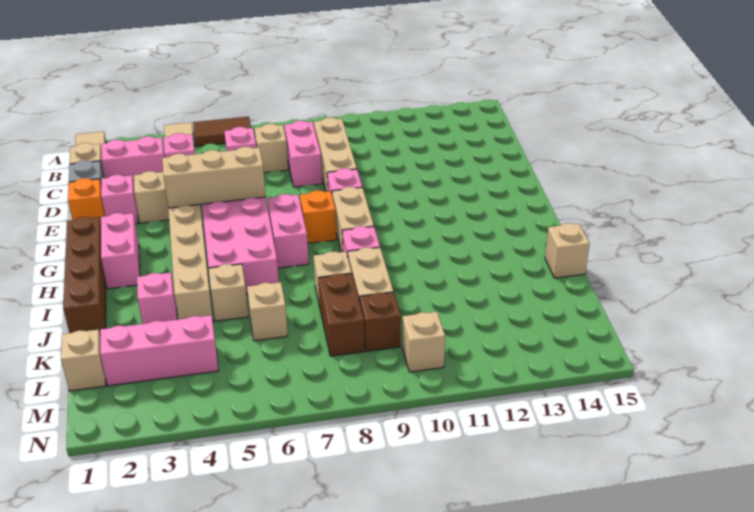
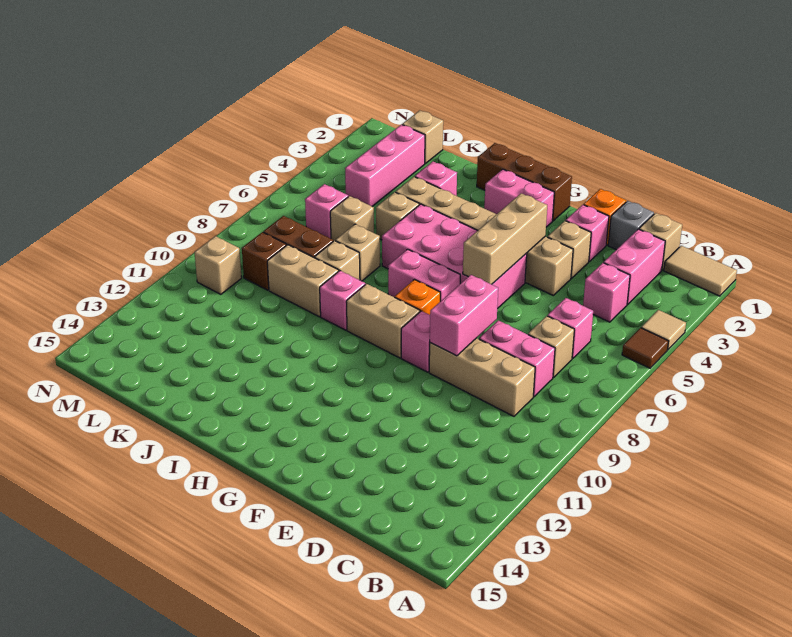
brown 1x2 tile [193,116,251,146] -> brown 1x1 tile [622,328,668,368]
none -> pink 1x2 brick [430,275,498,356]
brown 1x4 brick [63,217,106,334] -> brown 1x3 brick [477,143,572,221]
tan 1x1 brick [545,223,590,278] -> tan 1x1 brick moved to [336,224,380,281]
none -> pink 1x1 brick [305,184,348,239]

